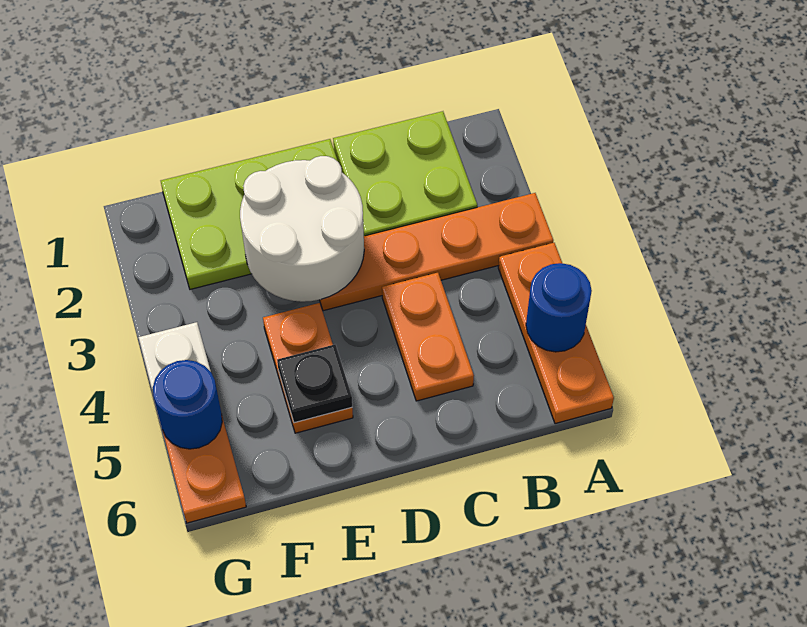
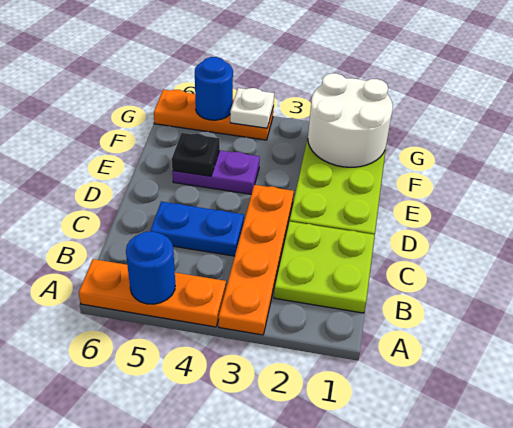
orange 1x2 plate [382,273,474,401] -> blue 1x2 plate [150,202,244,256]
white 2x2 round brick [240,156,364,302] -> white 2x2 round brick moved to [308,73,393,167]
orange 1x2 plate [263,303,353,433] -> purple 1x2 plate [172,150,260,194]

